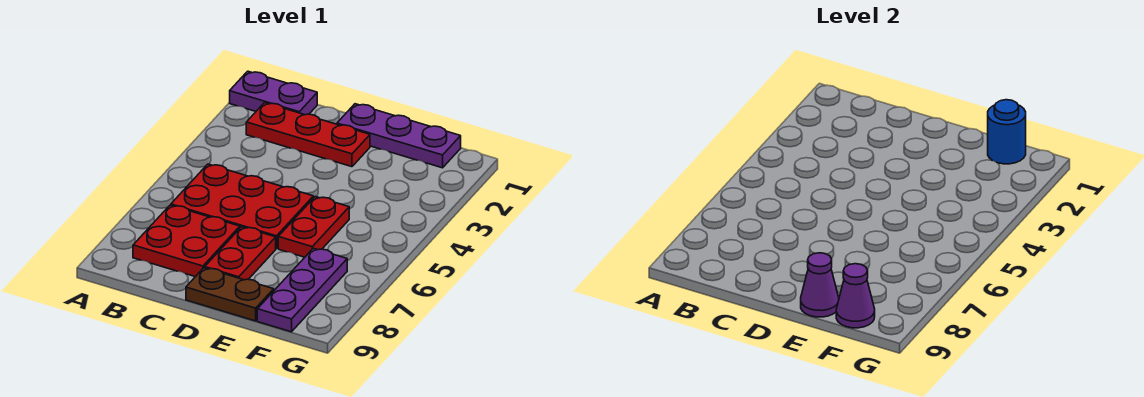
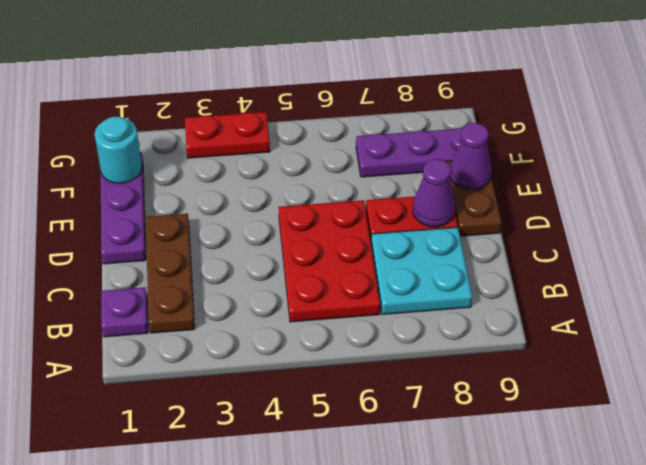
purple 1x2 plate [230,71,317,115] -> purple 1x1 plate [101,287,148,337]
red 1x3 plate [246,103,370,167] -> brown 1x3 plate [146,214,195,333]
red 2x2 plate [133,205,240,277] -> cyan 2x2 plate [371,227,472,315]
red 1x2 plate [278,197,349,257] -> red 1x2 plate moved to [185,112,270,158]
blue 1x1 round brick [988,100,1026,164] -> cyan 1x1 round brick [95,117,142,183]
purple 1x1 cone [836,264,875,328] -> purple 1x1 cone moved to [413,159,455,227]

